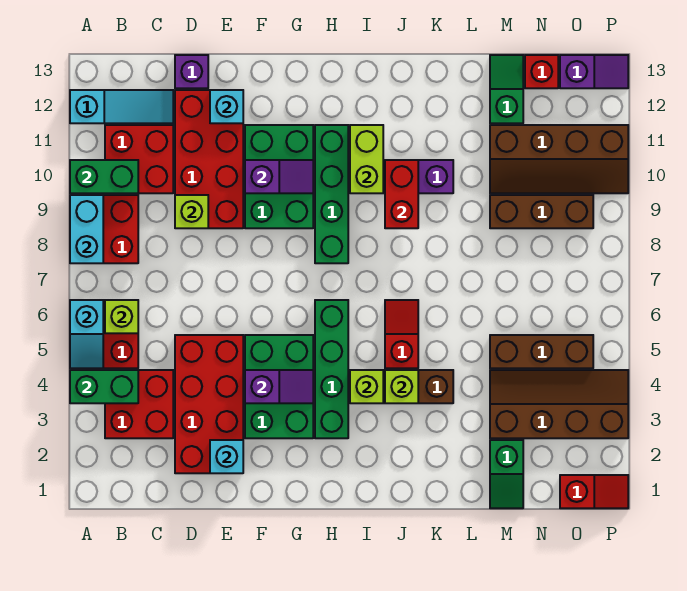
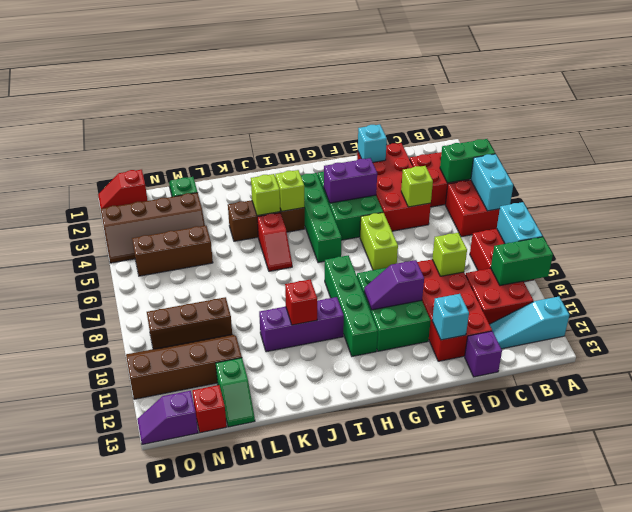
cyan 1x2 slope [70,300,103,368] -> cyan 1x2 brick [471,154,513,211]
lime 1x1 brick [105,300,138,333] -> lime 1x1 brick moved to [401,166,433,207]
purple 1x2 slope [245,370,313,403] -> purple 1x2 brick [324,158,377,203]
lime 1x2 brick [350,125,383,193] -> lime 1x2 brick moved to [360,212,398,270]
red 1x2 brick [385,160,418,228] -> red 1x1 brick [285,279,317,325]

